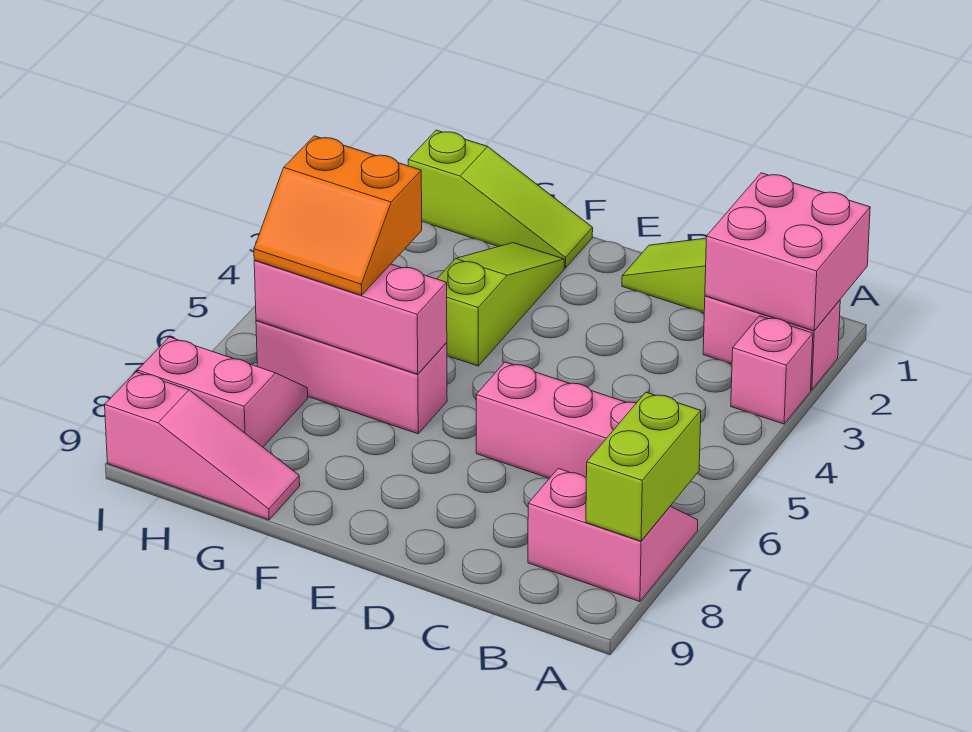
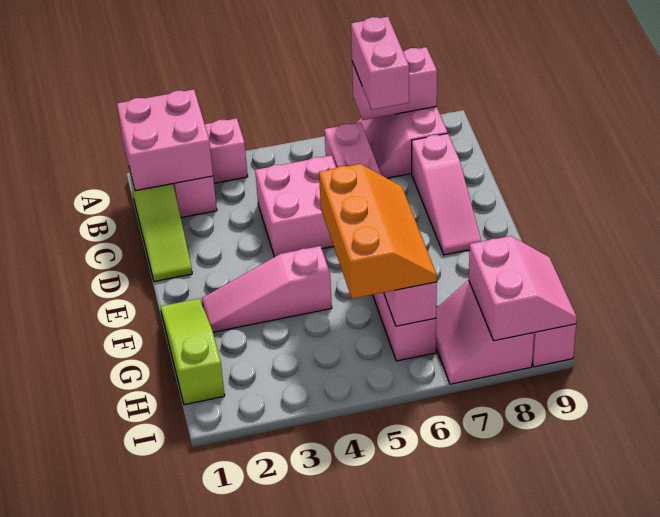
lime 1x2 brick [586,392,701,541] -> pink 1x2 brick [352,47,437,120]
none -> pink 1x2 brick [351,17,409,110]
none -> pink 2x2 brick [255,155,336,257]
none -> pink 1x3 slope [412,133,481,255]
lime 1x3 slope [437,243,564,366] -> pink 1x3 slope [202,246,332,332]
orange 2x2 slope [254,136,422,295] -> orange 2x3 slope [319,164,437,299]
none -> pink 2x2 slope [469,236,577,341]

